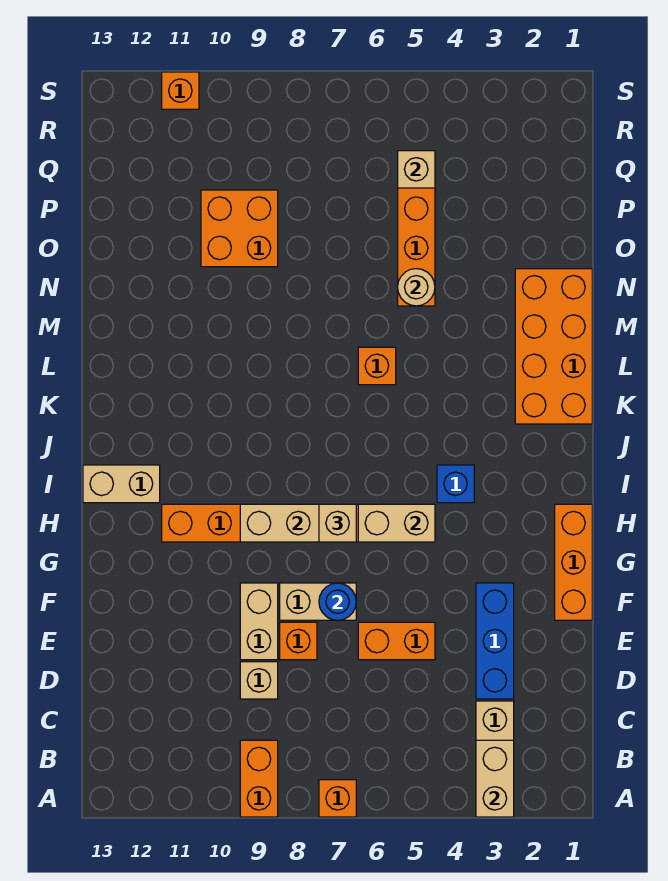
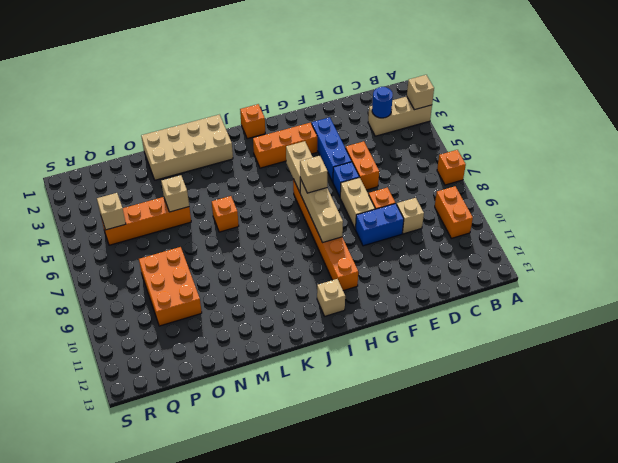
tan 1x2 brick [476,740,514,817] -> tan 1x1 brick [407,75,434,110]
orange 1x2 brick [240,740,278,817] -> orange 1x2 brick turned to [435,186,473,238]
blue 1x3 brick [476,583,514,699] -> blue 1x3 brick turned to [312,117,352,182]
tan 1x2 brick [240,583,278,660] -> blue 1x2 brick [356,203,404,246]
orange 1x3 brick [555,504,592,620] -> orange 1x3 brick moved to [253,123,317,168]
blue 1x1 round brick [319,583,356,620] -> blue 1x1 round brick moved to [372,87,393,118]
blue 1x1 brick [437,465,474,503] -> blue 1x1 brick moved to [333,162,359,197]
tan 1x2 brick [83,465,160,503] -> tan 1x1 brick [317,279,345,316]
orange 2x4 brick [515,269,592,424] -> tan 2x4 brick [141,115,233,180]
tan 1x1 round brick [398,269,435,306] -> tan 1x1 brick [161,175,189,212]
orange 2x2 brick [201,190,278,267] -> orange 2x3 brick [139,247,202,326]
orange 1x1 brick [162,72,199,109] -> orange 1x1 brick moved to [240,104,265,139]

